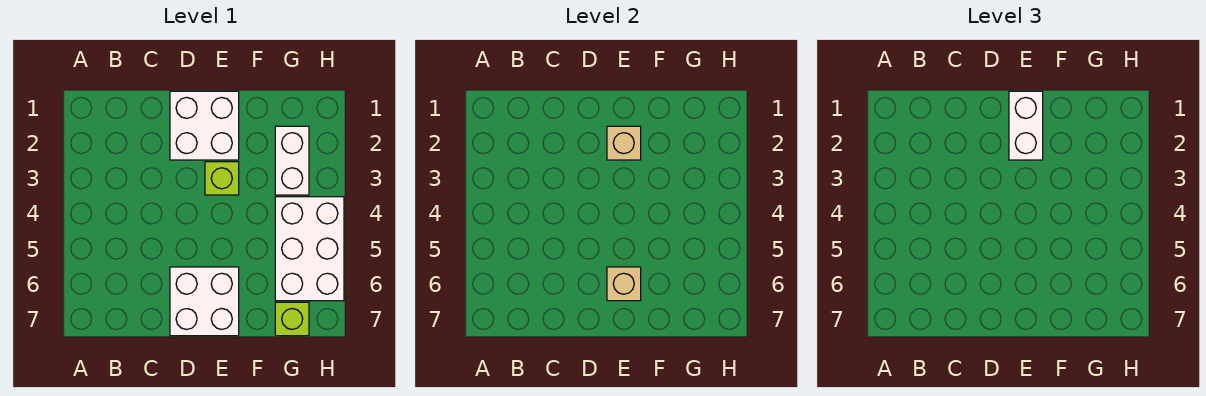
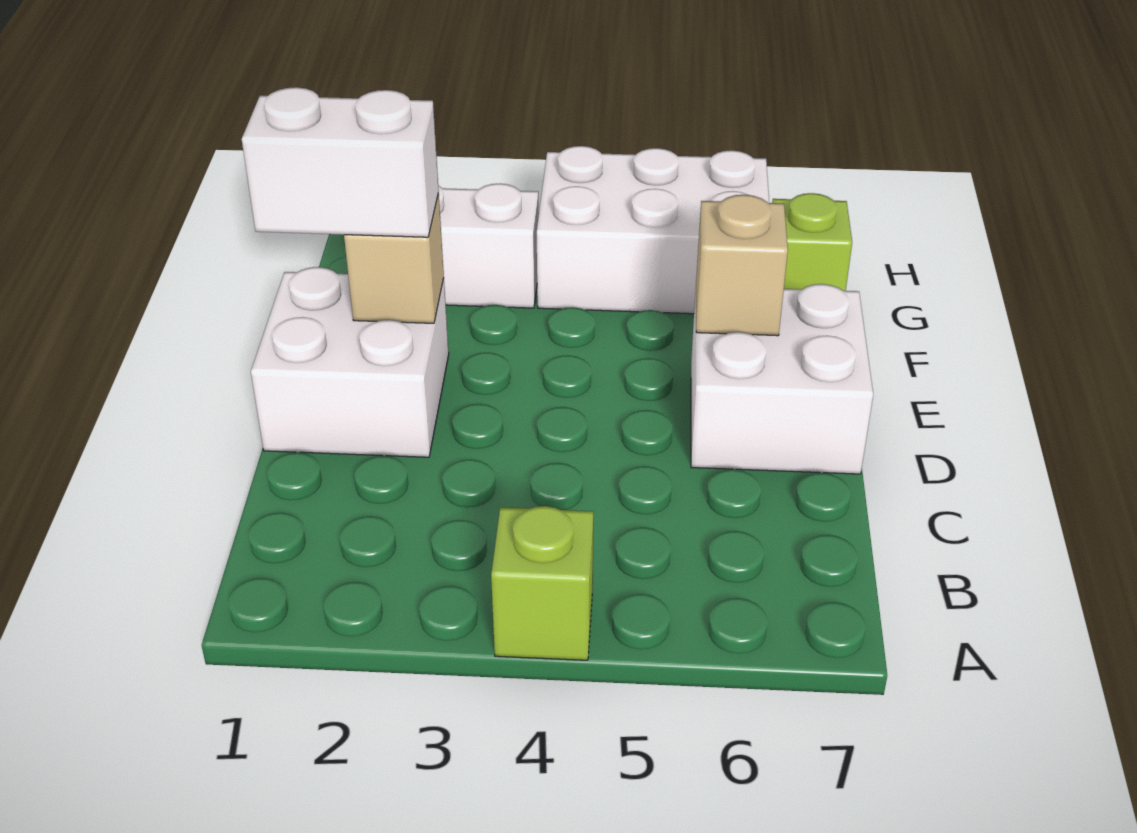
lime 1x1 brick [205,162,239,195] -> lime 1x1 brick moved to [491,506,594,660]

